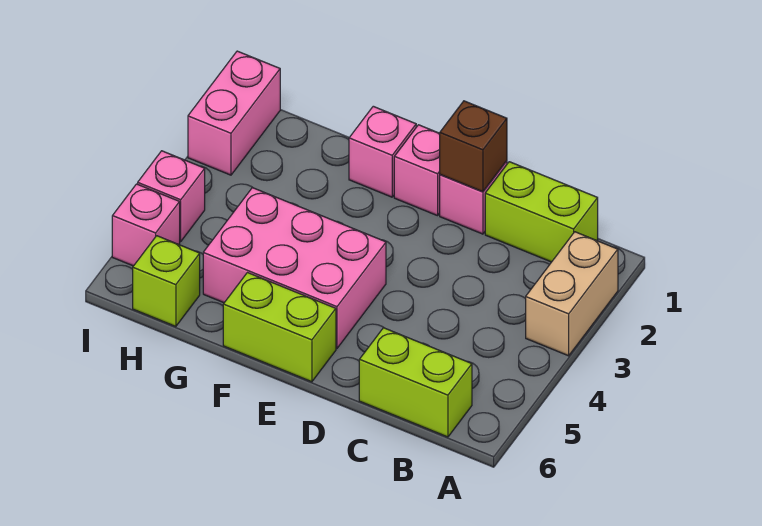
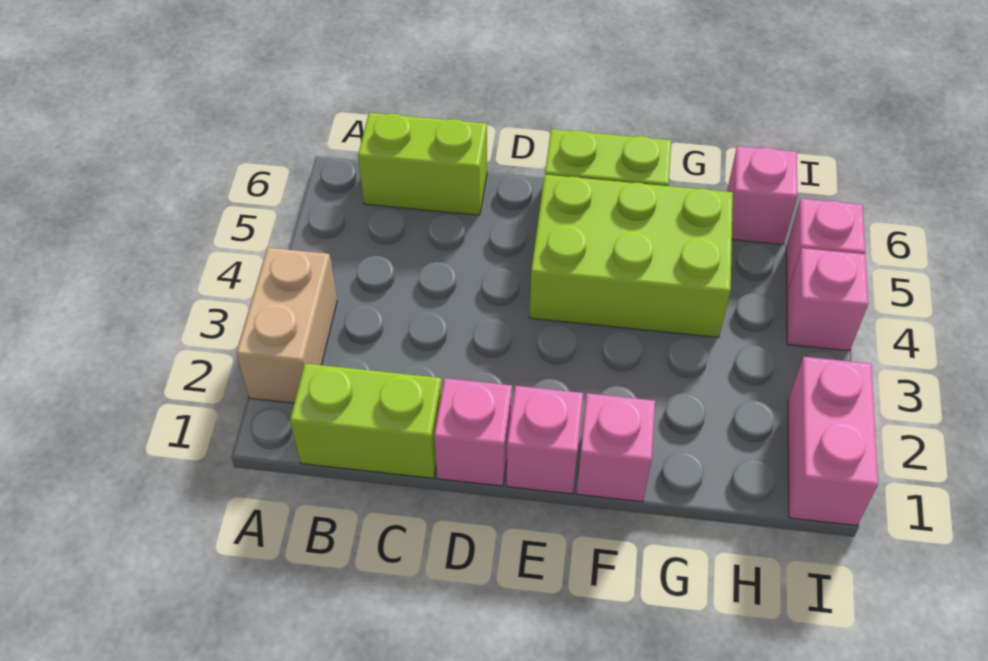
brown 1x1 brick [440,101,507,192] -> none
pink 2x3 brick [203,188,386,348] -> lime 2x3 brick [529,175,733,338]
lime 1x1 brick [133,236,200,327] -> pink 1x1 brick [727,146,797,244]

